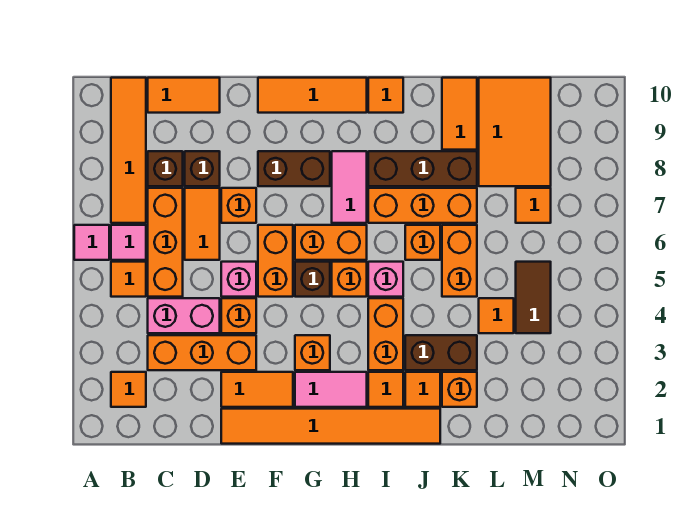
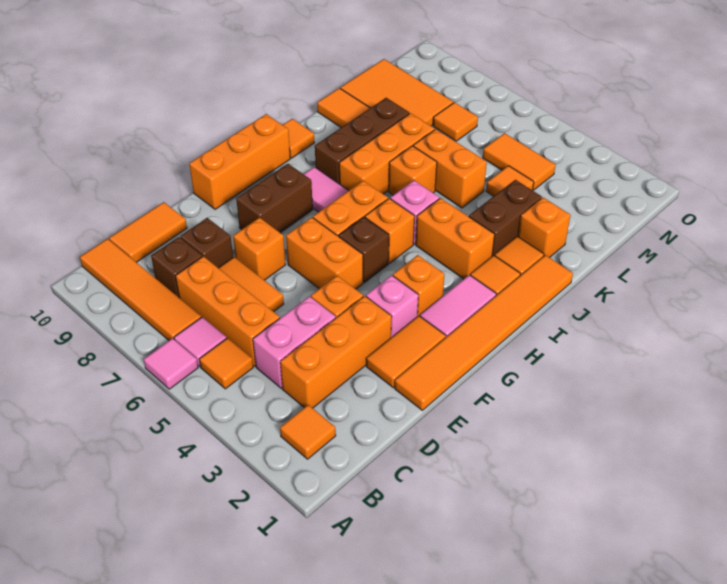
pink 1x1 brick [221,262,256,297] -> pink 1x1 brick moved to [366,275,418,337]
orange 1x3 tile [258,78,367,113] -> orange 1x3 brick [189,114,290,209]
brown 1x2 tile [516,262,551,333] -> orange 1x2 tile [483,133,556,190]

